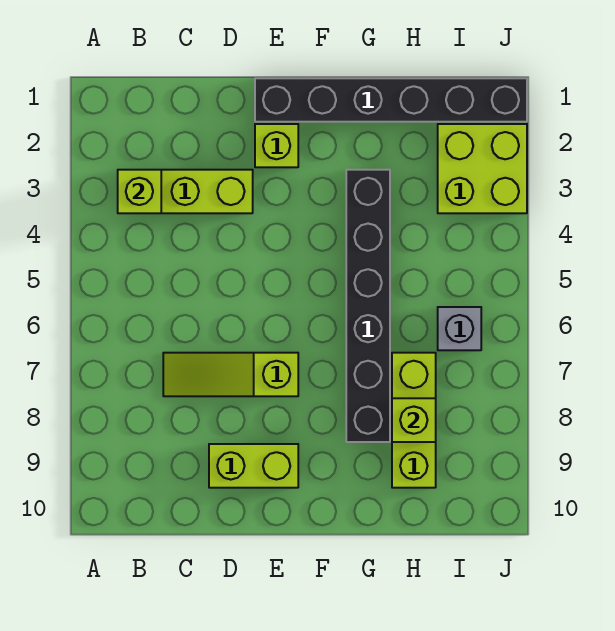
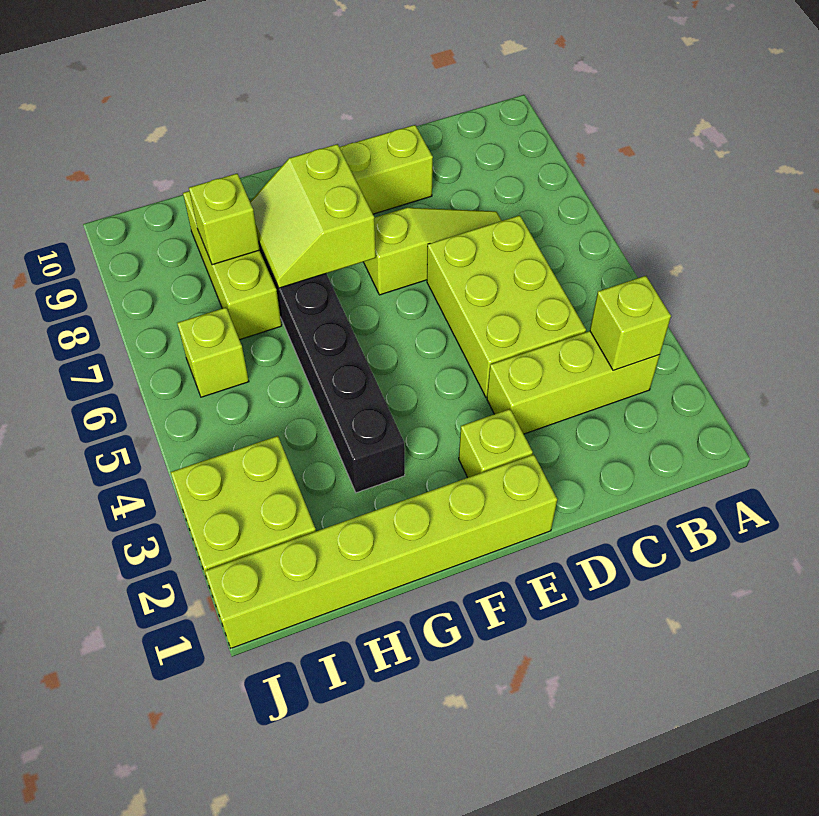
none -> lime 2x3 brick [427,215,586,397]
black 1x6 brick [255,78,527,122] -> lime 1x6 brick [205,454,557,648]
none -> lime 2x2 slope [250,144,376,288]
grey 1x1 brick [438,307,481,350] -> lime 1x1 brick [177,308,249,397]

